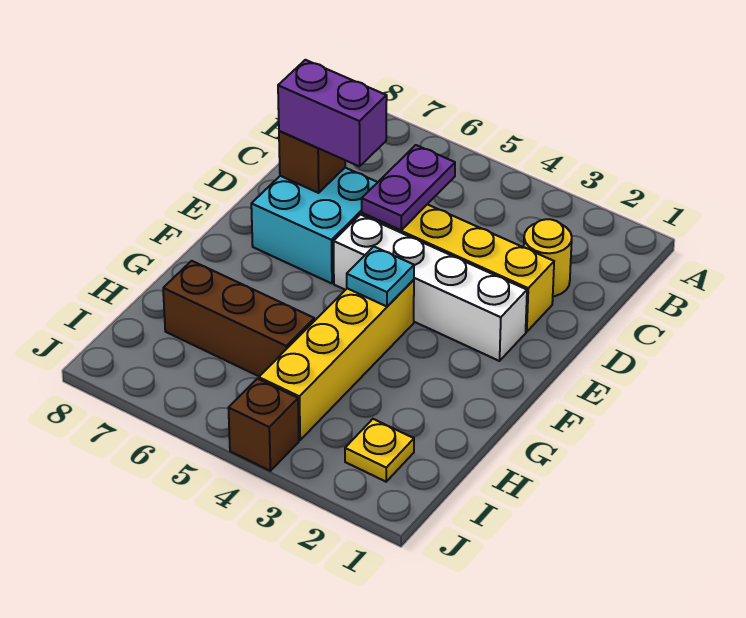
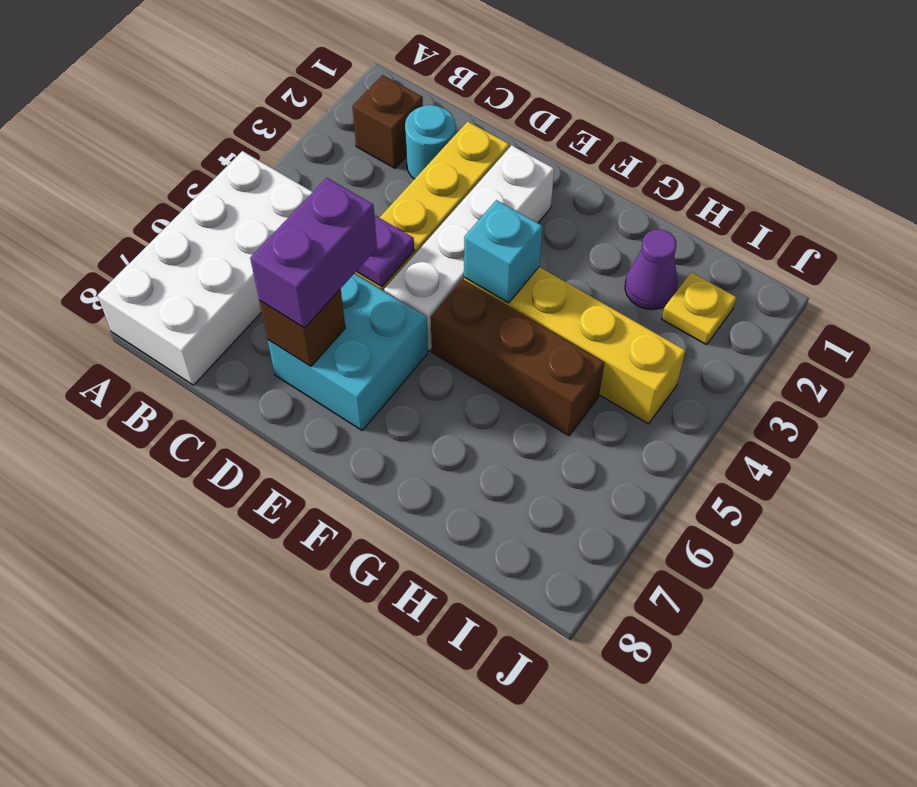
none -> white 2x4 brick [98,151,312,385]
yellow 1x1 round brick [524,219,572,296] -> cyan 1x1 round brick [405,105,456,179]
cyan 1x1 plate [347,247,414,306] -> cyan 1x1 brick [464,200,543,303]
none -> purple 1x1 cone [625,229,678,309]
brown 1x3 brick [163,261,314,376] -> brown 1x3 brick turned to [431,279,604,436]
brown 1x1 brick [229,379,299,471] -> brown 1x1 brick moved to [352,75,423,168]

